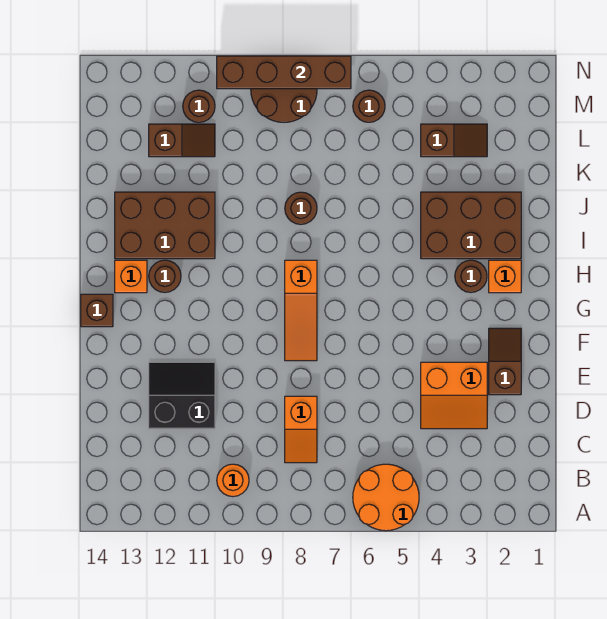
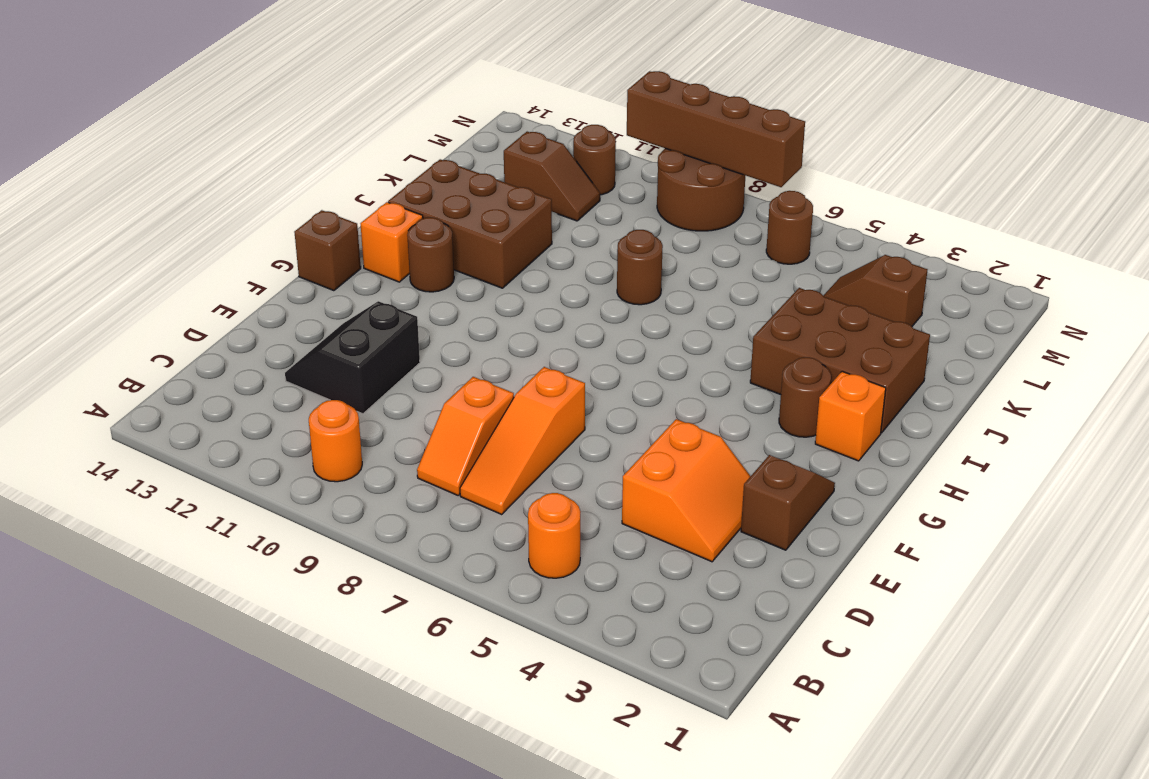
orange 2x2 round brick [353,464,419,531] -> orange 1x1 round brick [528,493,580,578]
orange 2x2 slope [421,362,487,429] -> orange 2x2 slope turned to [622,419,751,562]
black 2x2 slope [149,362,215,429] -> black 2x2 slope turned to [285,301,420,414]
orange 1x3 slope [285,260,317,361] -> orange 1x3 slope moved to [460,367,585,514]
brown 1x2 slope [421,124,487,157] -> brown 1x2 slope turned to [823,255,927,326]

